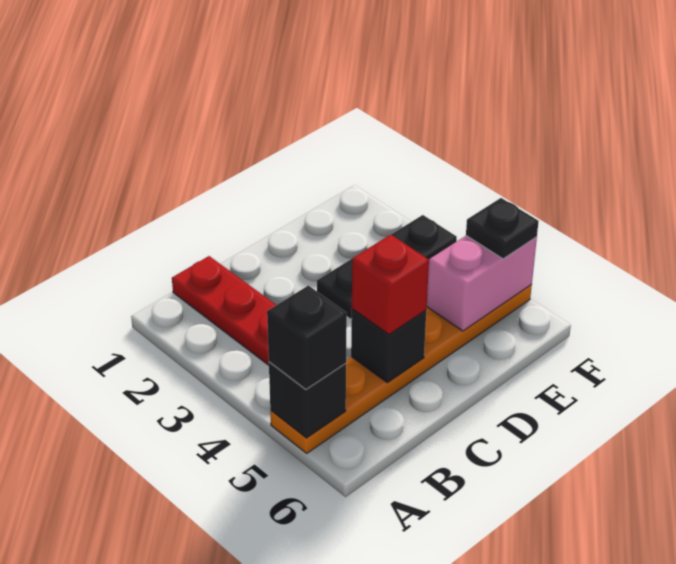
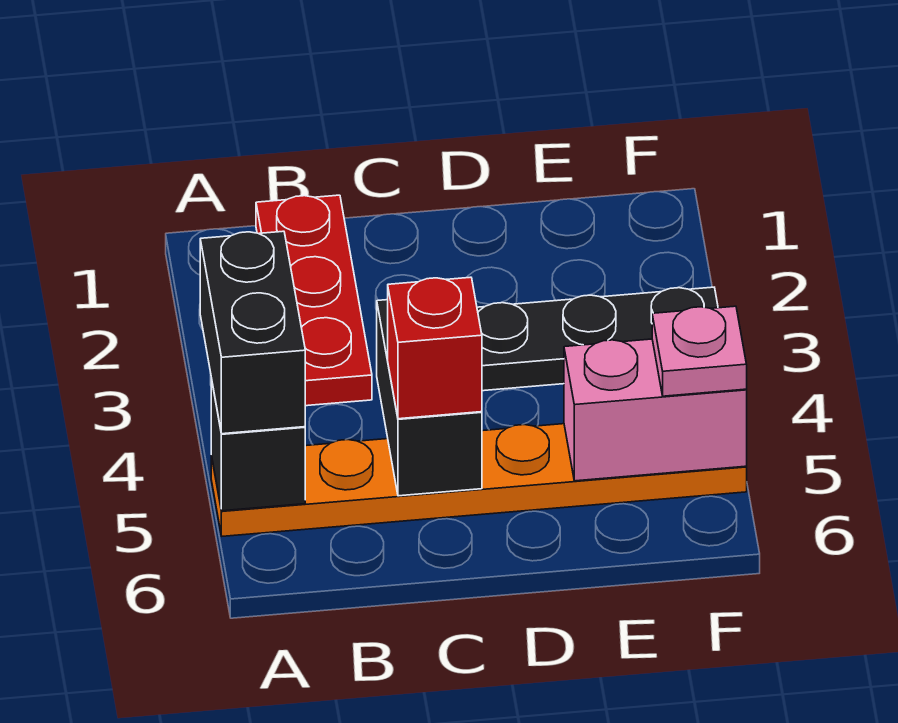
black 1x1 brick [267,286,347,389] -> black 1x2 brick [200,231,305,434]
black 1x1 brick [351,309,426,383] -> black 1x2 brick [377,300,482,496]
black 1x1 plate [466,198,539,259] -> pink 1x1 plate [652,306,747,396]

